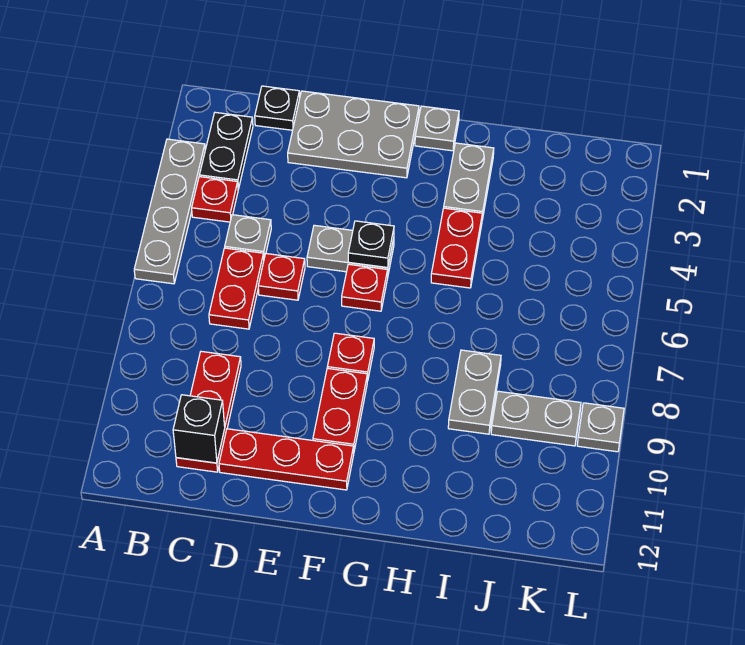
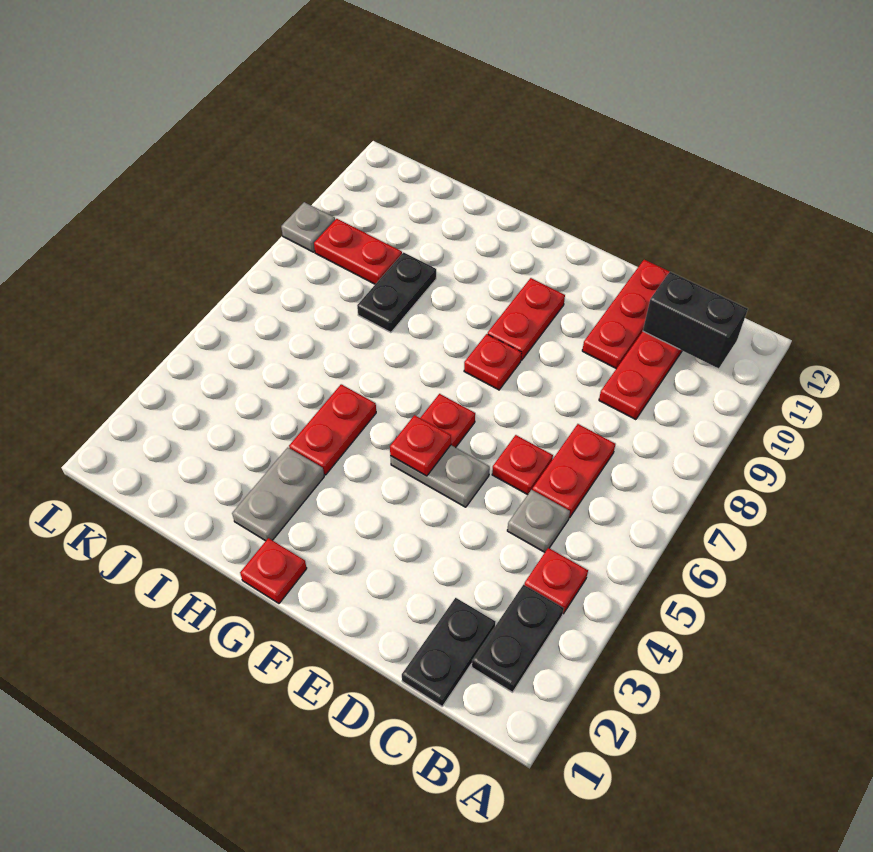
grey 1x4 plate [134,139,205,284] -> none
black 1x1 plate [255,86,300,130] -> black 1x2 plate [402,598,495,706]
black 1x1 brick [173,395,225,463] -> black 1x2 brick [643,272,748,368]
grey 2x3 plate [288,91,419,178] -> none
red 1x3 plate [219,429,354,490] -> red 1x3 plate turned to [582,260,670,369]
black 1x1 plate [348,221,394,268] -> red 1x1 plate [390,415,451,476]
grey 1x1 plate [415,106,459,151] -> red 1x1 plate [240,538,307,603]
grey 1x2 plate [448,350,501,434] -> black 1x2 plate [357,252,436,333]
grey 1x2 plate [491,391,581,446] -> red 1x2 plate [314,219,402,284]

